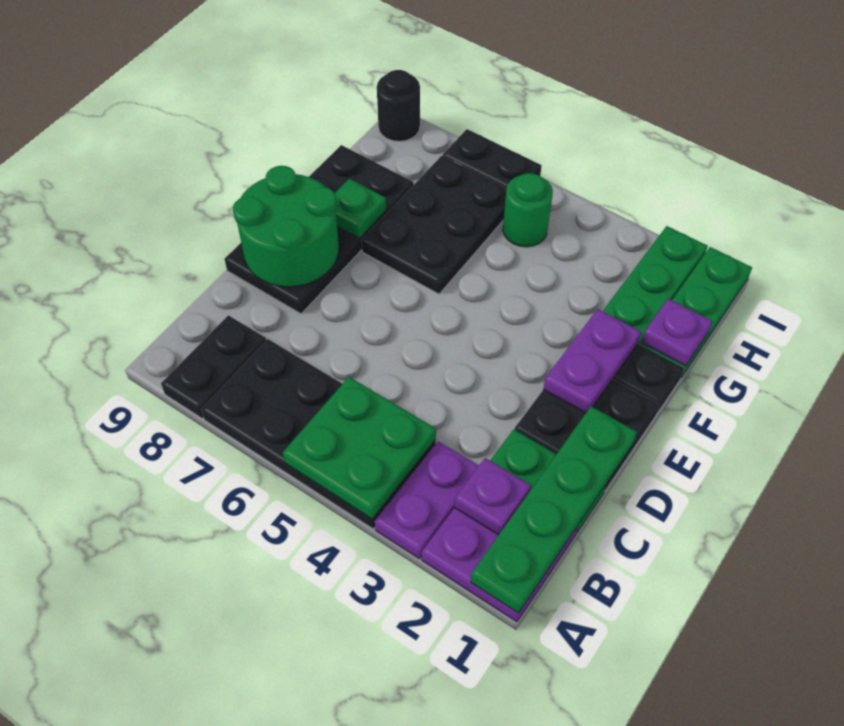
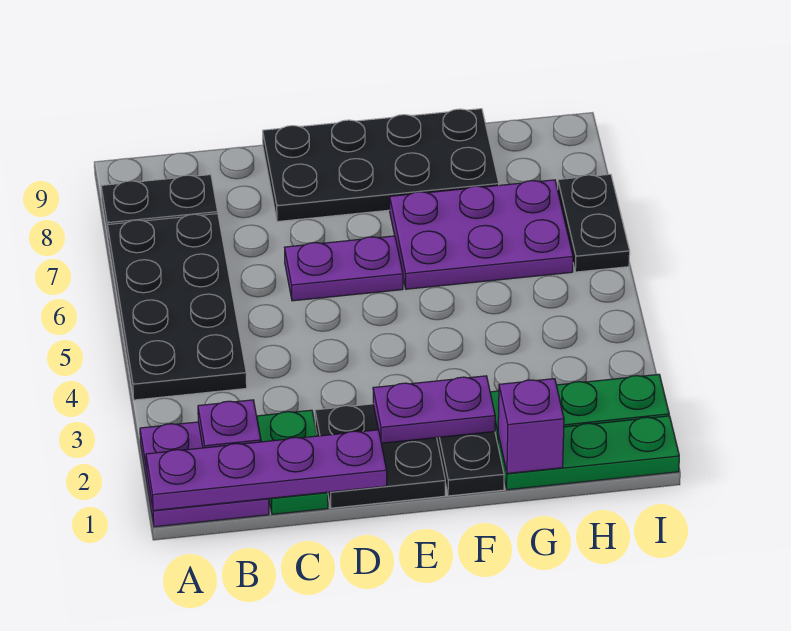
green 1x4 plate [471,406,637,613] -> purple 1x4 plate [146,430,387,511]
purple 1x2 plate [375,441,479,559] -> purple 1x2 plate moved to [285,236,403,301]
green 2x2 plate [283,377,436,519] -> none
green 2x2 round brick [233,166,339,287] -> none
black 2x3 plate [361,156,507,294] -> purple 2x3 plate [390,180,573,289]
green 1x1 plate [335,179,386,239] -> none
purple 1x1 plate [642,299,712,366] -> purple 1x1 brick [498,379,564,473]
green 1x1 round brick [503,173,553,247] -> none
black 1x1 round brick [377,70,420,141] -> none

